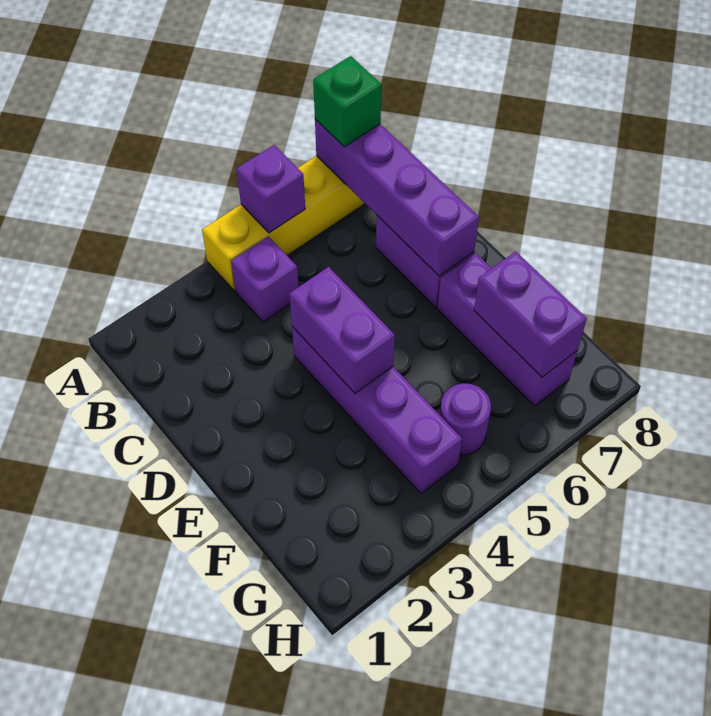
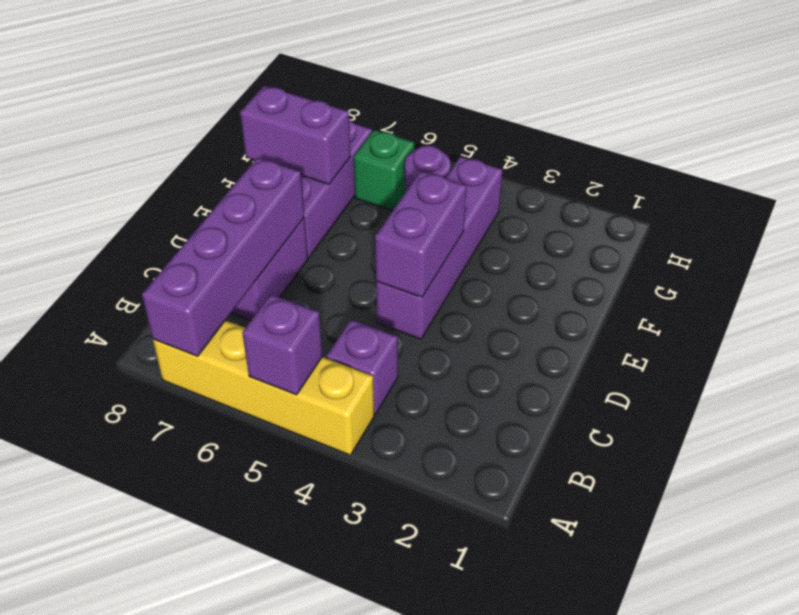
green 1x1 brick [313,56,381,147] -> green 1x1 brick moved to [354,130,414,211]
purple 1x2 brick [474,251,587,377] -> purple 1x2 brick turned to [240,86,350,184]

